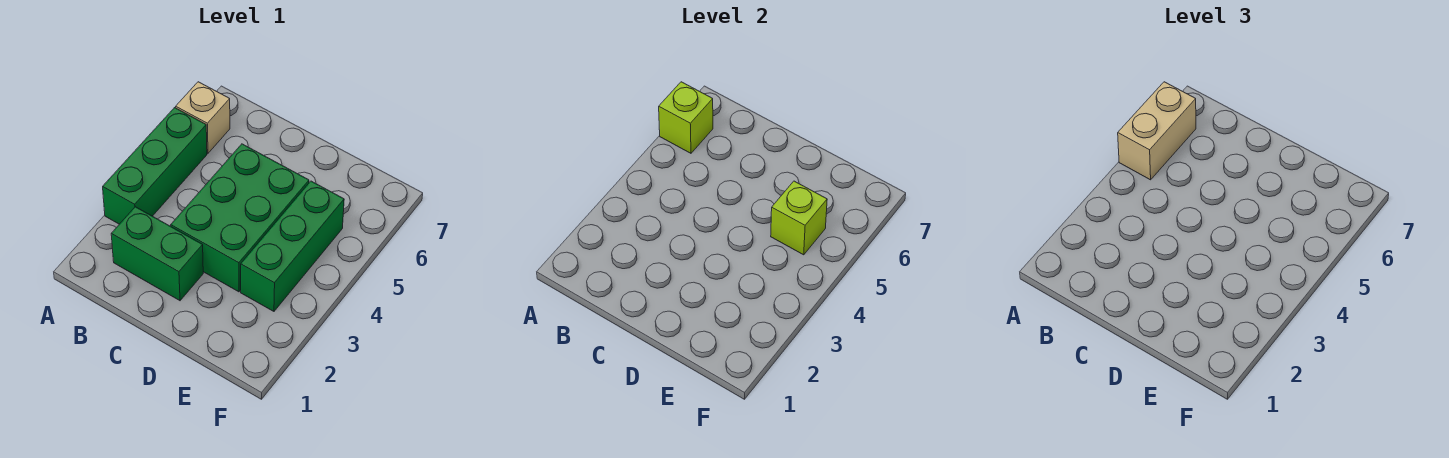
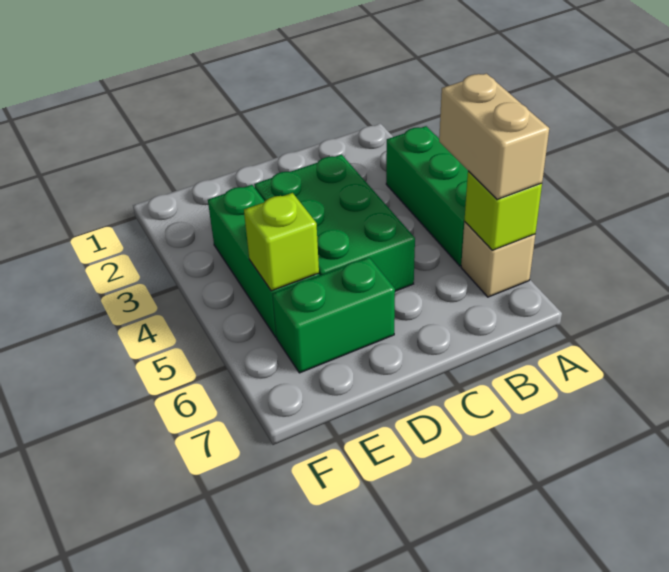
green 1x2 brick [111,207,203,301] -> green 1x2 brick moved to [272,257,395,373]

